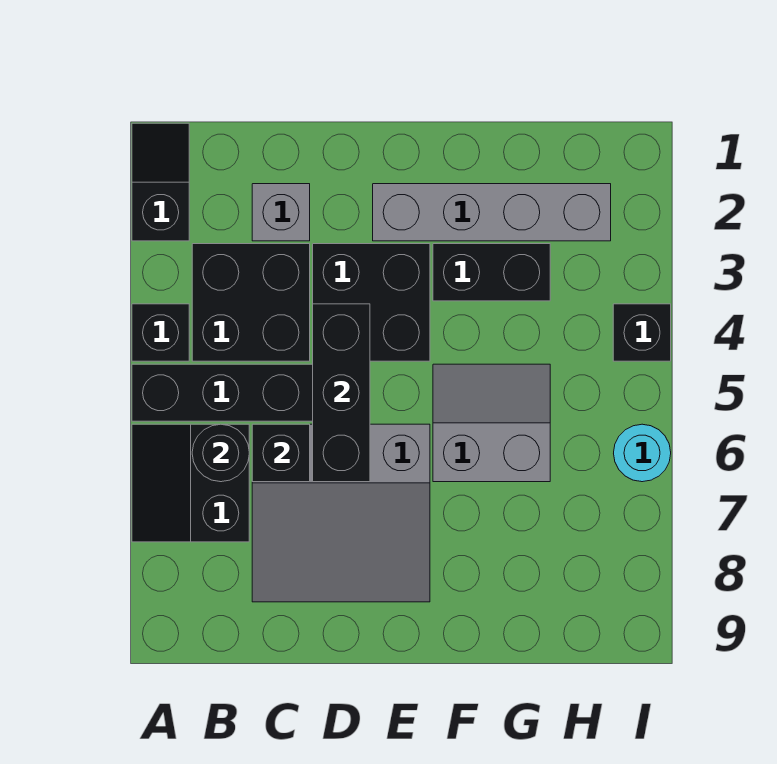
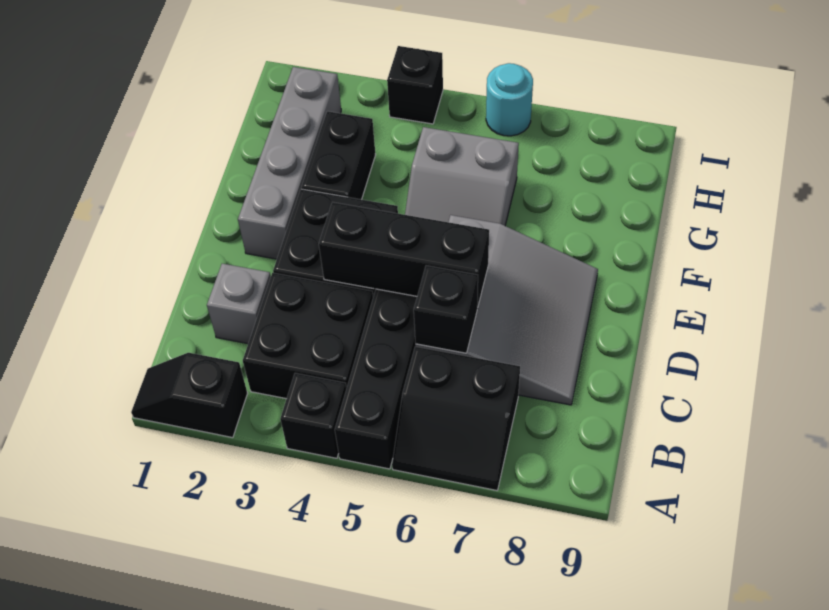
black 1x1 round brick [192,424,249,482] -> none
grey 2x2 slope [433,364,550,482] -> grey 2x2 slope turned to [405,127,519,226]

